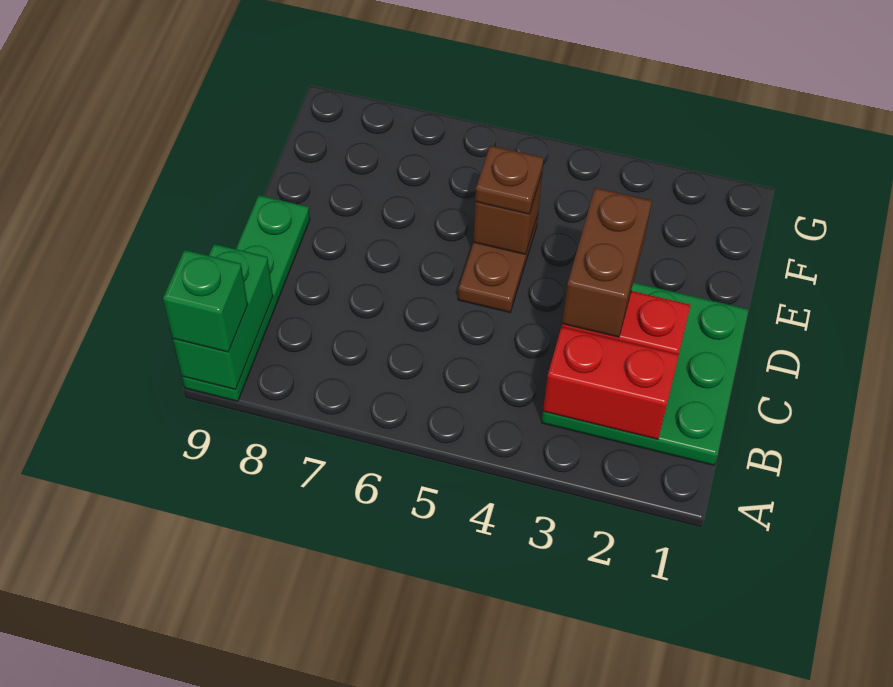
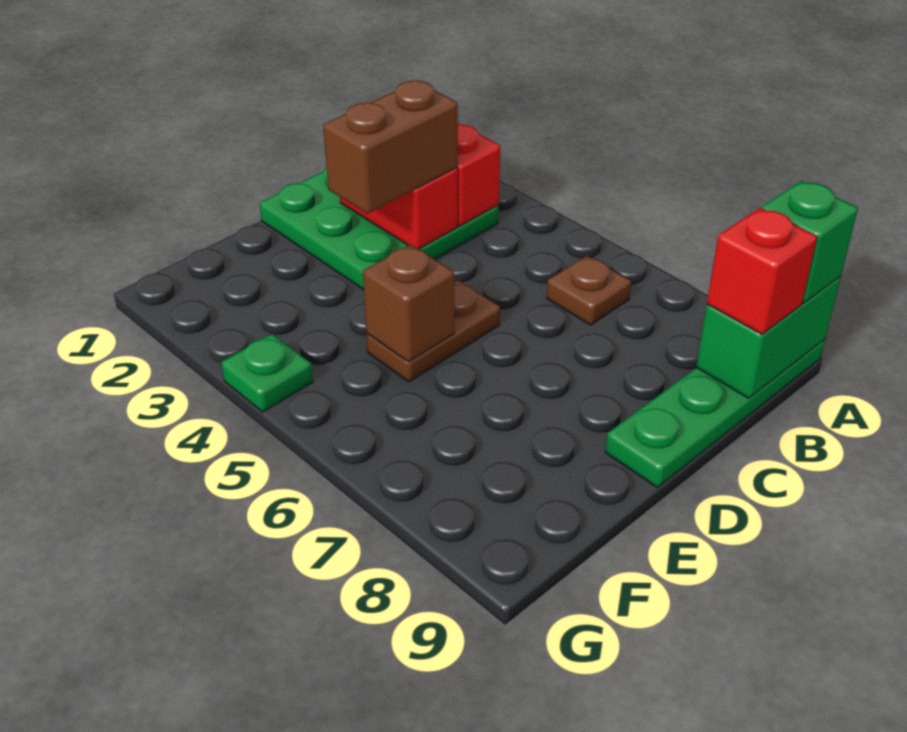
none -> red 1x1 brick [707,208,817,334]
brown 1x1 plate [475,146,544,214] -> brown 1x1 plate moved to [547,256,631,325]
none -> green 1x1 plate [221,334,313,412]

